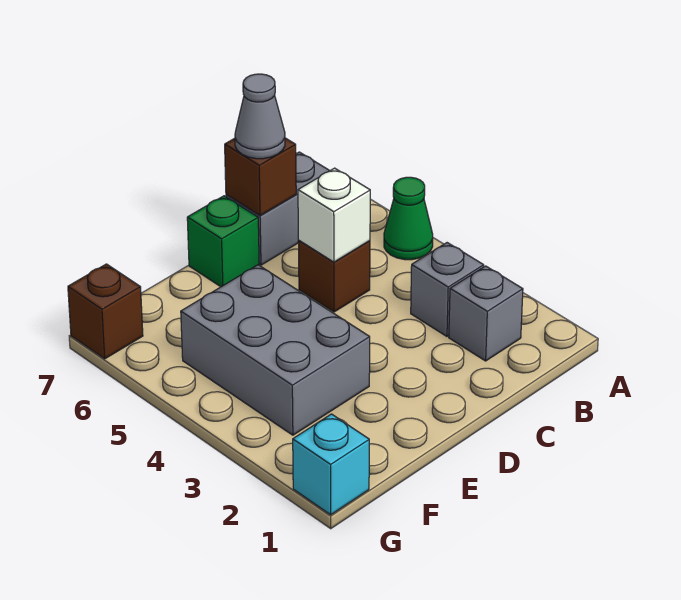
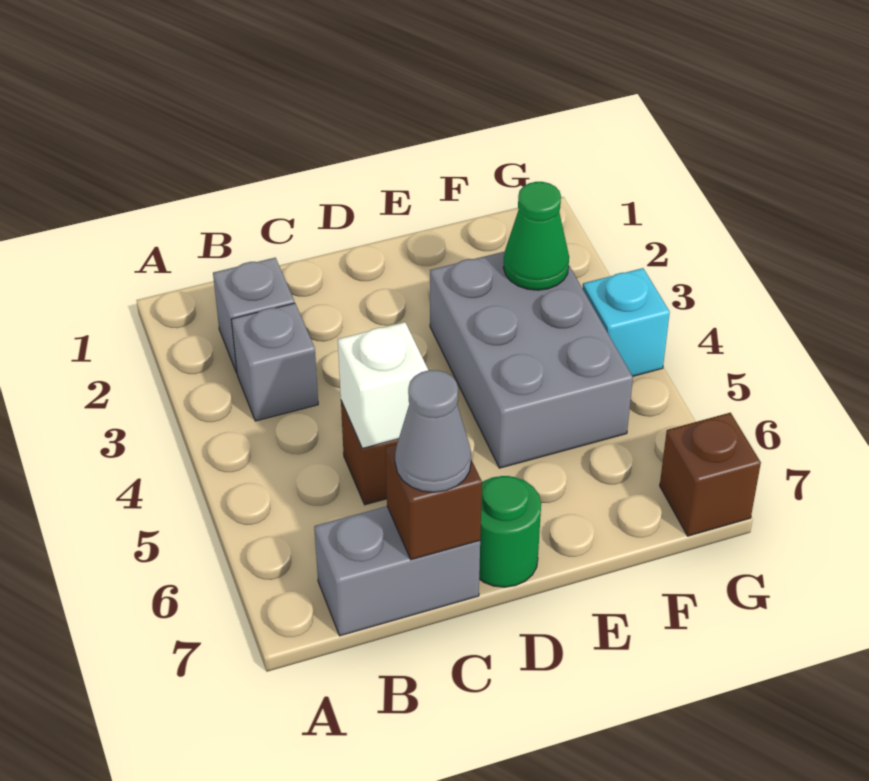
green 1x1 cone [384,177,433,260] -> green 1x1 cone moved to [503,182,569,290]
green 1x1 brick [187,196,259,287] -> green 1x1 round brick [479,476,541,587]
cyan 1x1 brick [293,414,369,515] -> cyan 1x1 brick moved to [582,268,670,376]

